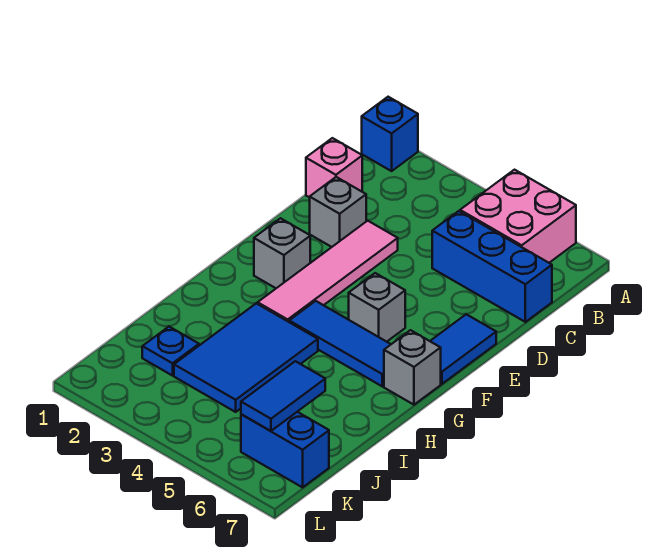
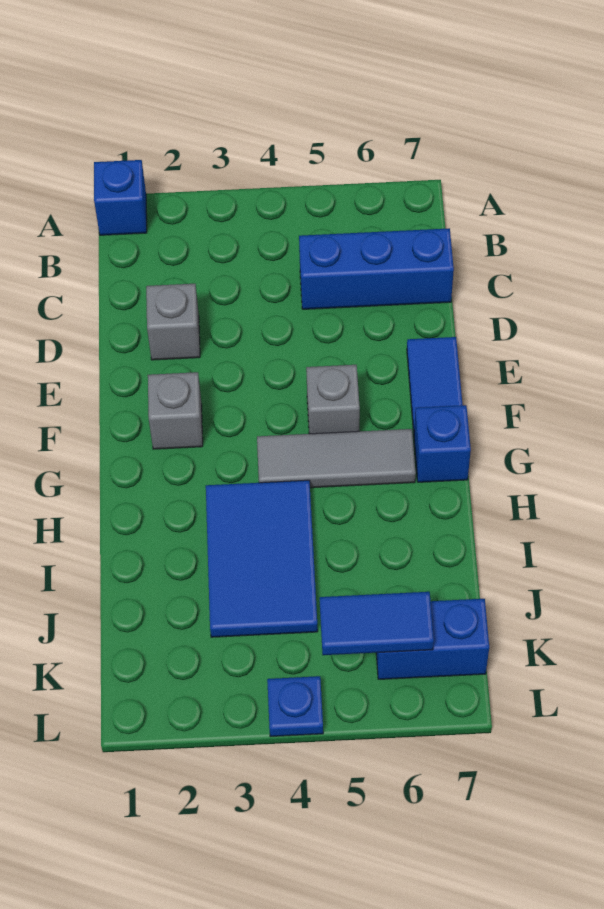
pink 2x2 brick [460,170,576,263] -> none
pink 1x1 brick [306,138,362,198] -> none
pink 1x4 tile [258,221,398,322] -> none
blue 1x3 tile [289,301,391,386] -> grey 1x3 tile [257,429,416,488]
grey 1x1 brick [384,330,441,405] -> blue 1x1 brick [414,405,471,482]
blue 1x1 plate [142,327,199,376] -> blue 1x1 plate moved to [267,676,323,737]
blue 1x2 tile [241,361,325,431] -> blue 1x2 tile turned to [320,592,434,655]

